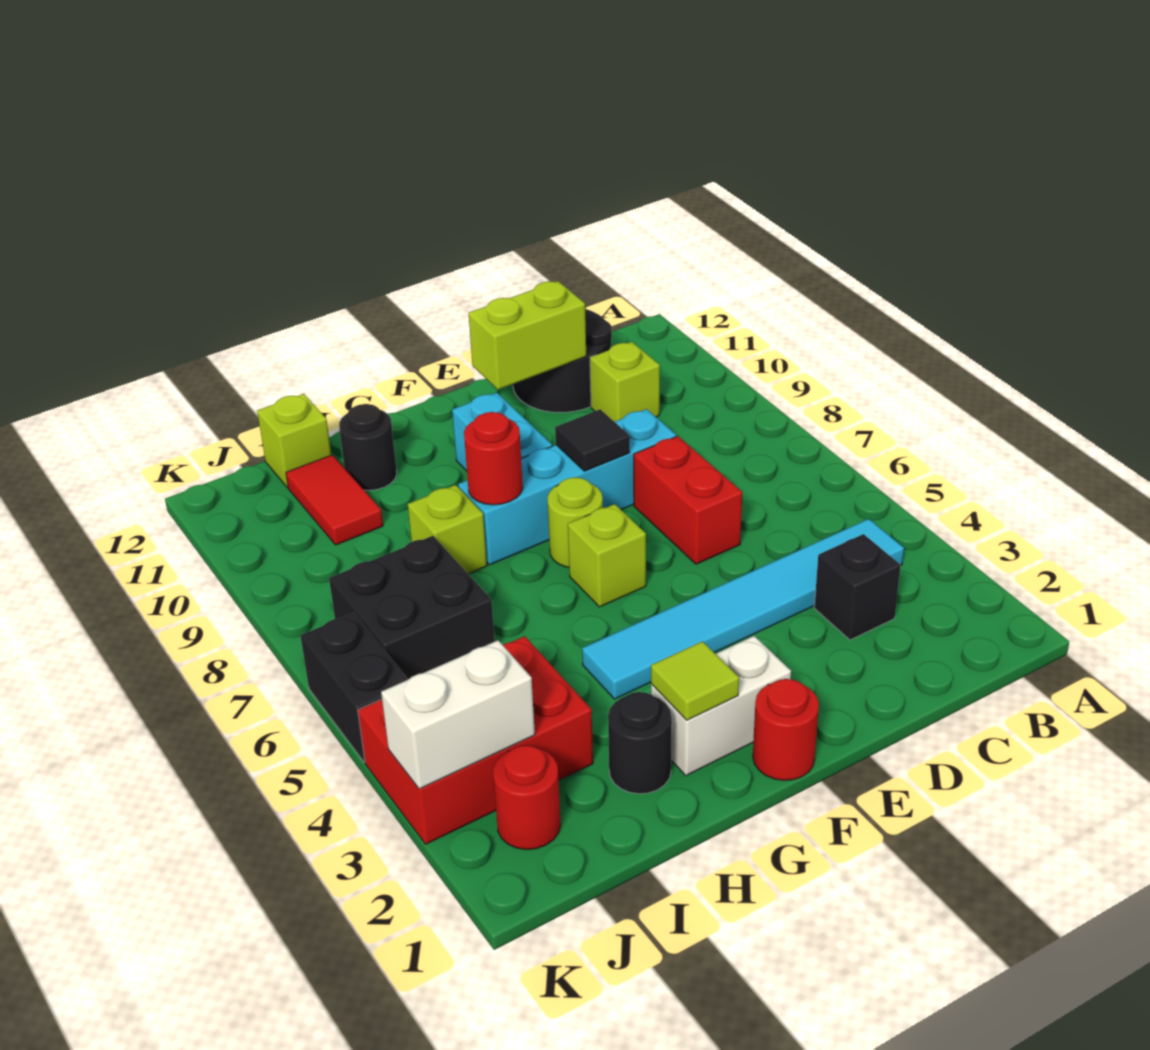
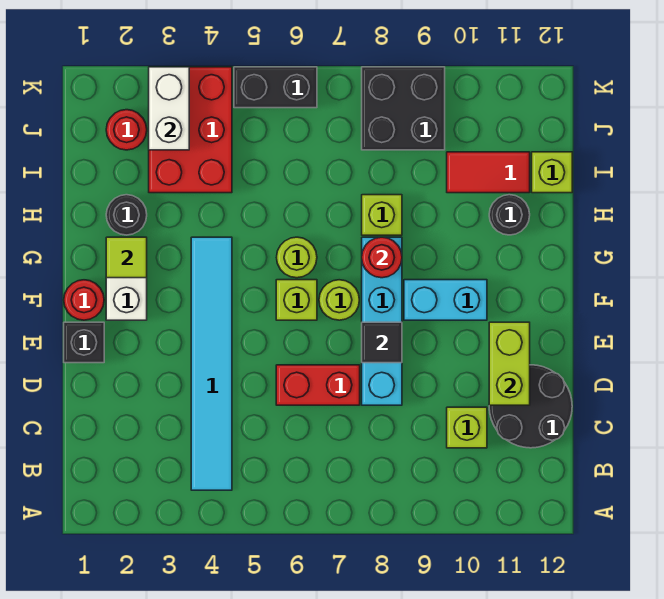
black 1x1 brick [814,534,901,640] -> black 1x1 brick moved to [64,322,104,363]
none -> lime 1x1 round brick [277,237,317,278]
black 2x2 brick [329,536,494,680] -> black 2x2 brick moved to [362,67,445,150]

